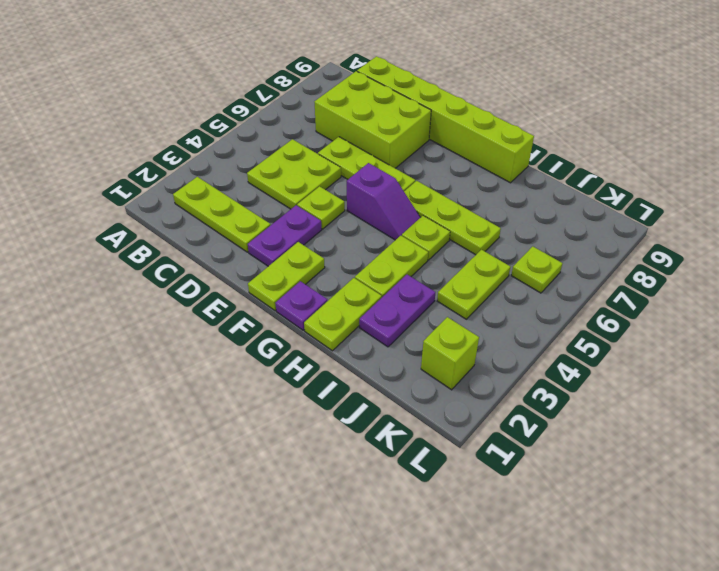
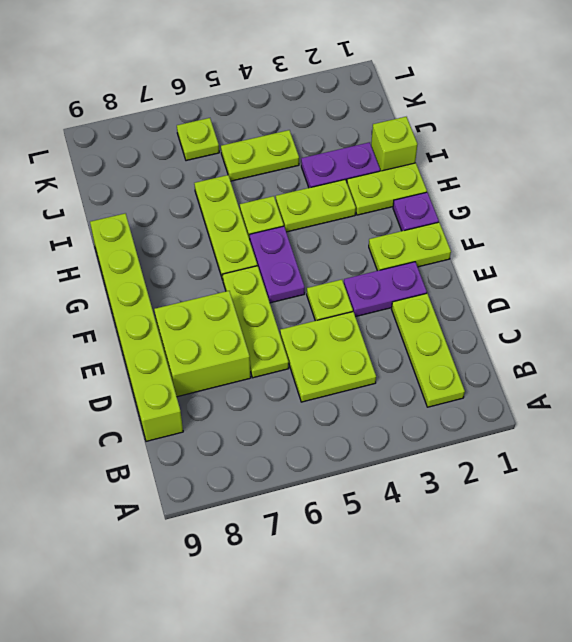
lime 2x3 brick [315,71,431,168] -> lime 2x2 brick [154,291,251,397]
purple 1x2 slope [347,163,421,240] -> purple 1x2 plate [250,226,305,303]
lime 1x1 brick [421,317,479,390] -> lime 1x1 brick moved to [371,117,417,171]

